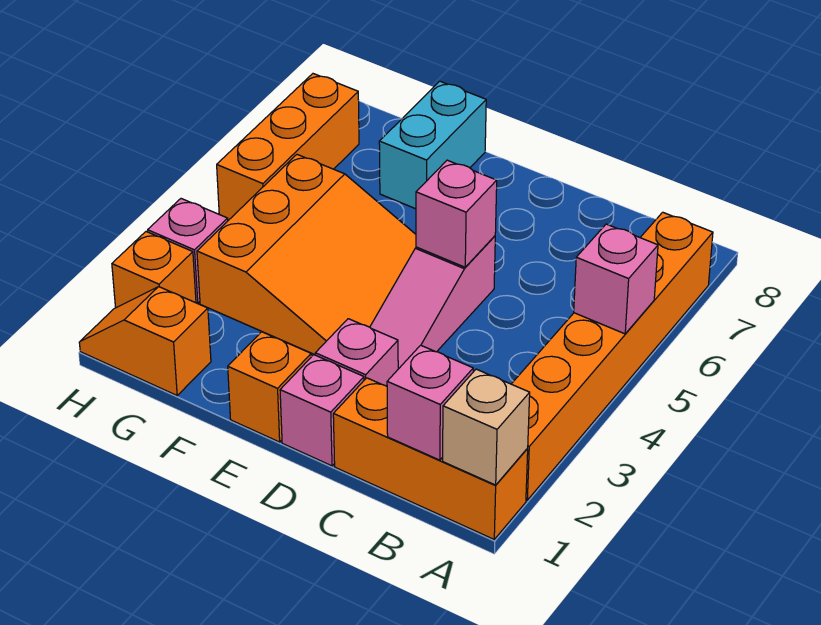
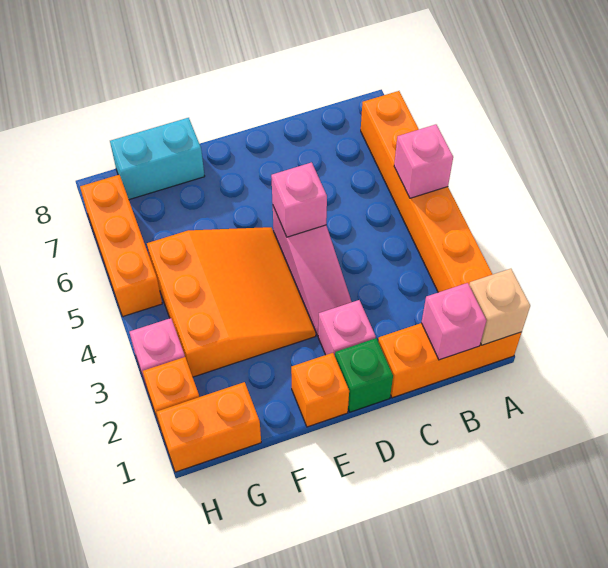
pink 1x1 brick [280,355,364,466] -> green 1x1 brick [335,338,393,412]
cyan 1x2 brick [379,81,486,209] -> cyan 1x2 brick turned to [110,118,205,200]
orange 1x2 slope [79,287,211,395] -> orange 1x2 brick [157,382,261,472]

